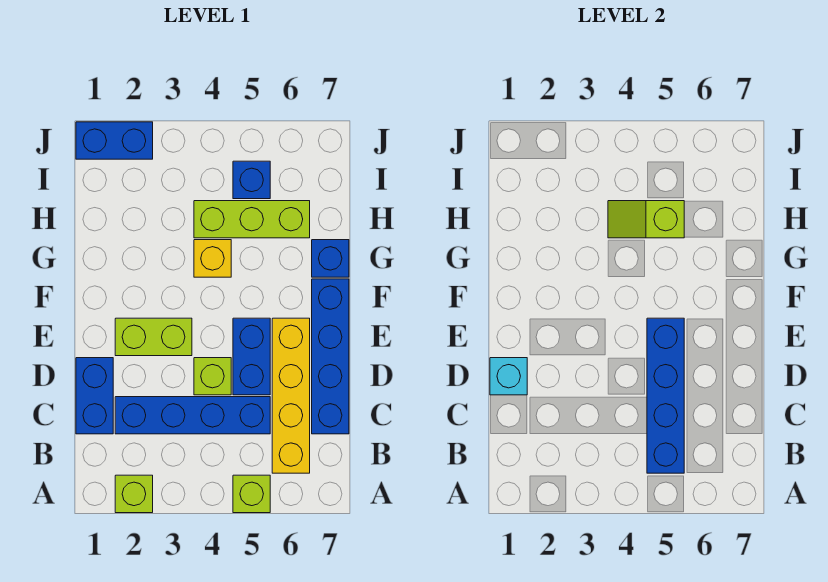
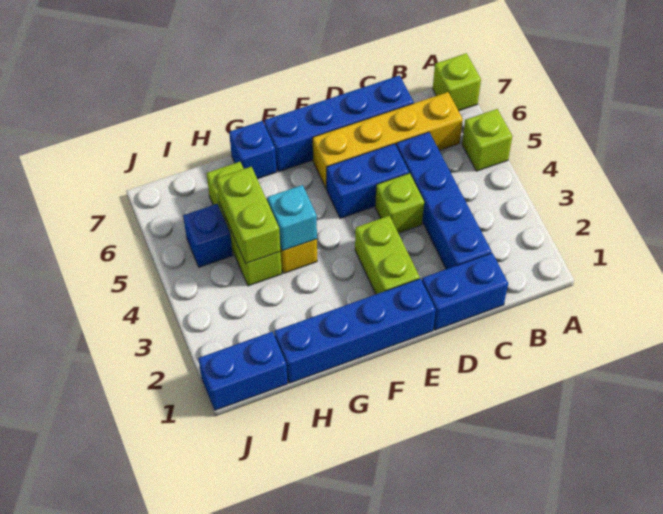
lime 1x1 brick [115,475,153,513] -> lime 1x1 brick moved to [433,53,481,111]
blue 1x4 brick [647,318,684,473] -> blue 1x4 brick moved to [274,279,436,383]
cyan 1x1 brick [490,358,527,395] -> cyan 1x1 brick moved to [267,185,317,251]
lime 1x2 slope [608,201,684,238] -> lime 1x2 brick [216,167,281,263]
blue 1x2 brick [76,122,153,159] -> blue 1x2 brick turned to [198,332,288,410]

